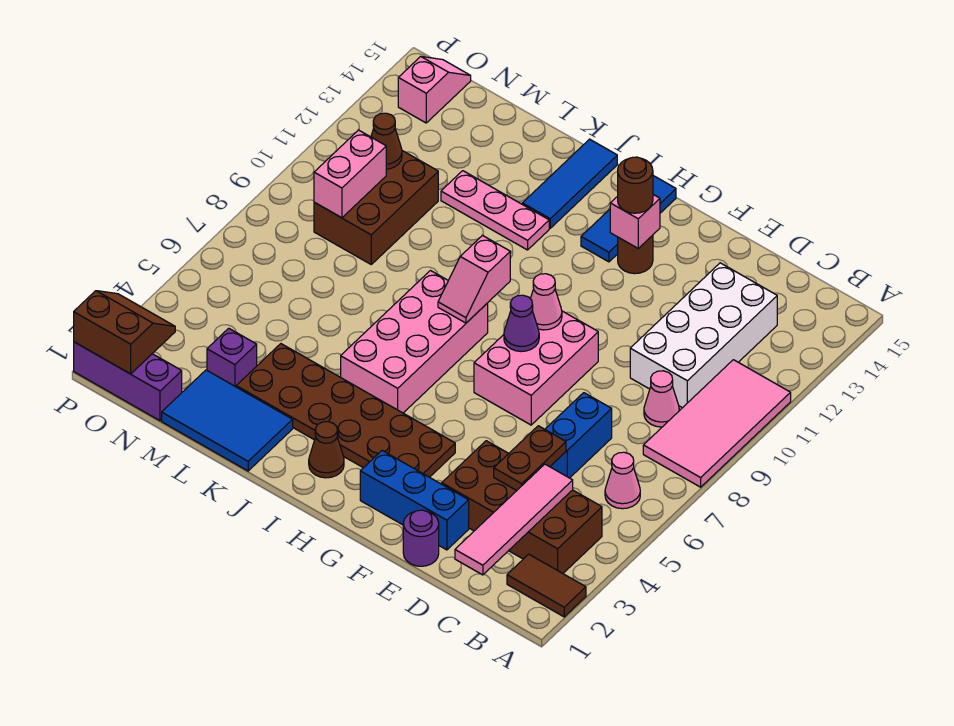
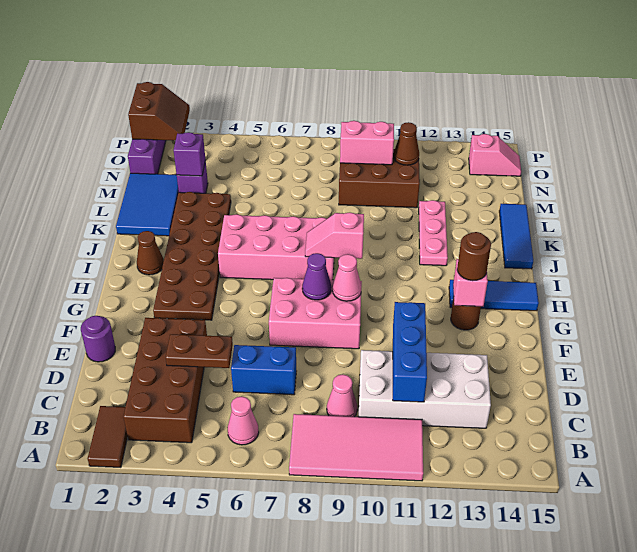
pink 1x4 tile [455,464,573,575] -> none
blue 1x3 brick [360,451,469,550] -> blue 1x3 brick moved to [393,302,427,402]
blue 1x3 tile [522,139,617,228] -> blue 1x3 tile turned to [499,204,533,269]
none -> purple 1x1 brick [174,132,205,176]

